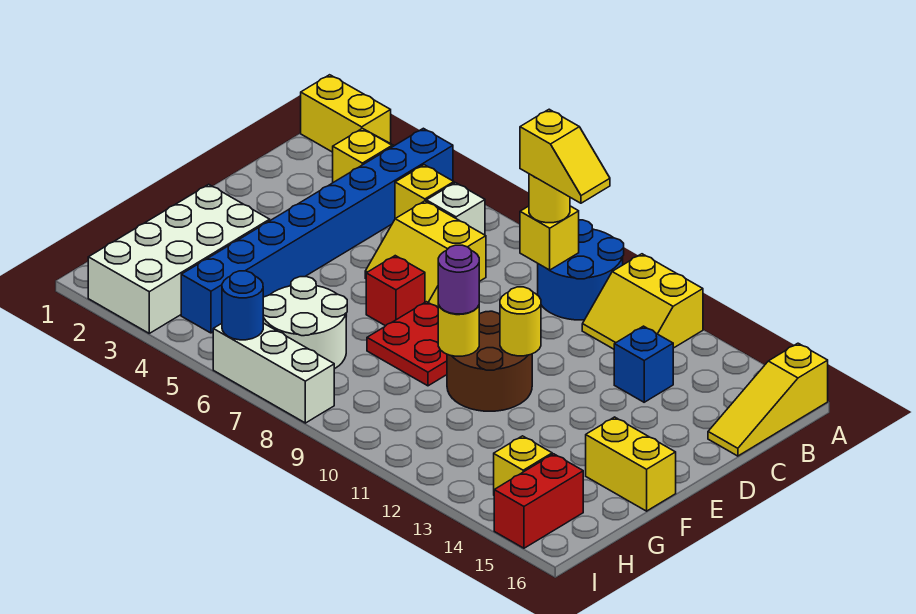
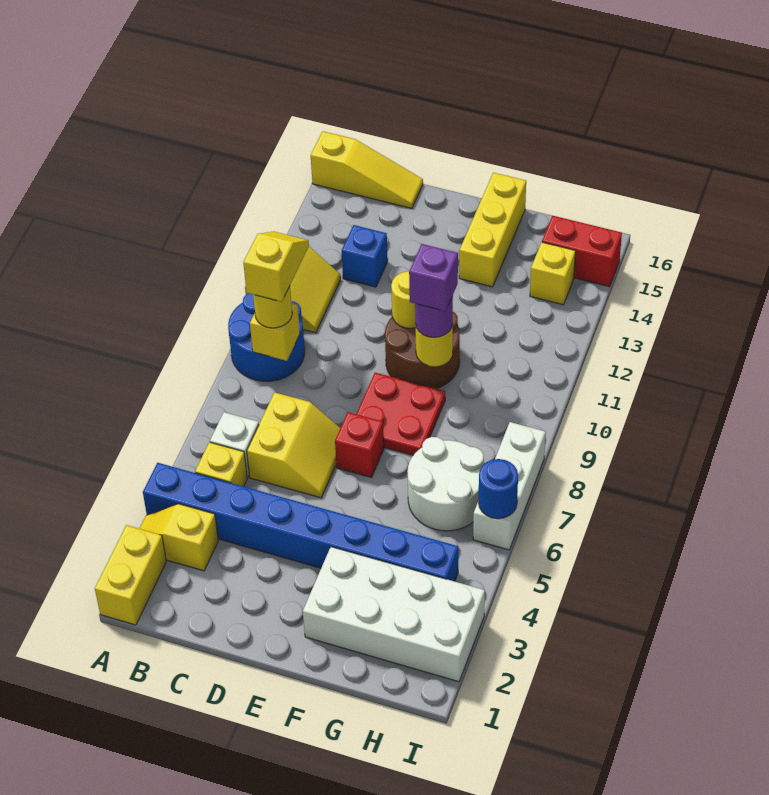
none -> purple 1x1 brick [409,244,458,311]
yellow 1x2 brick [586,417,676,511] -> yellow 1x3 brick [459,173,526,287]

